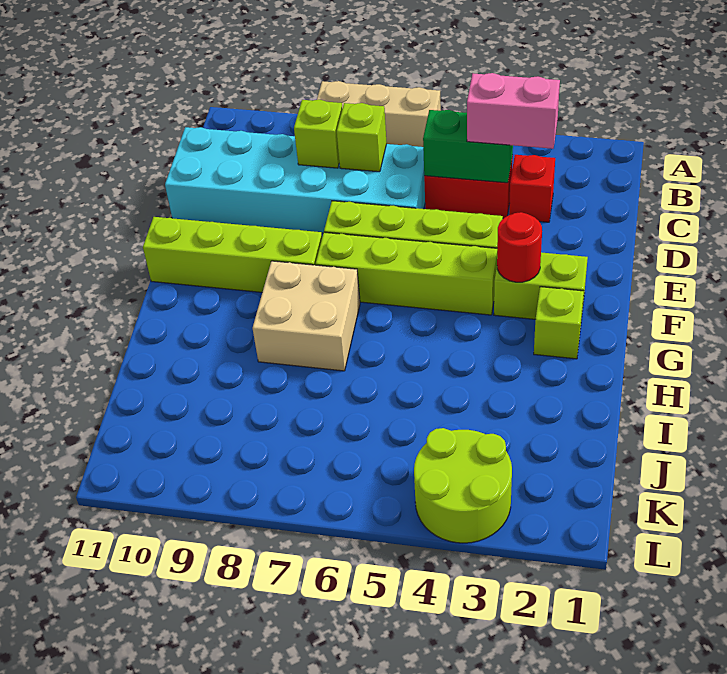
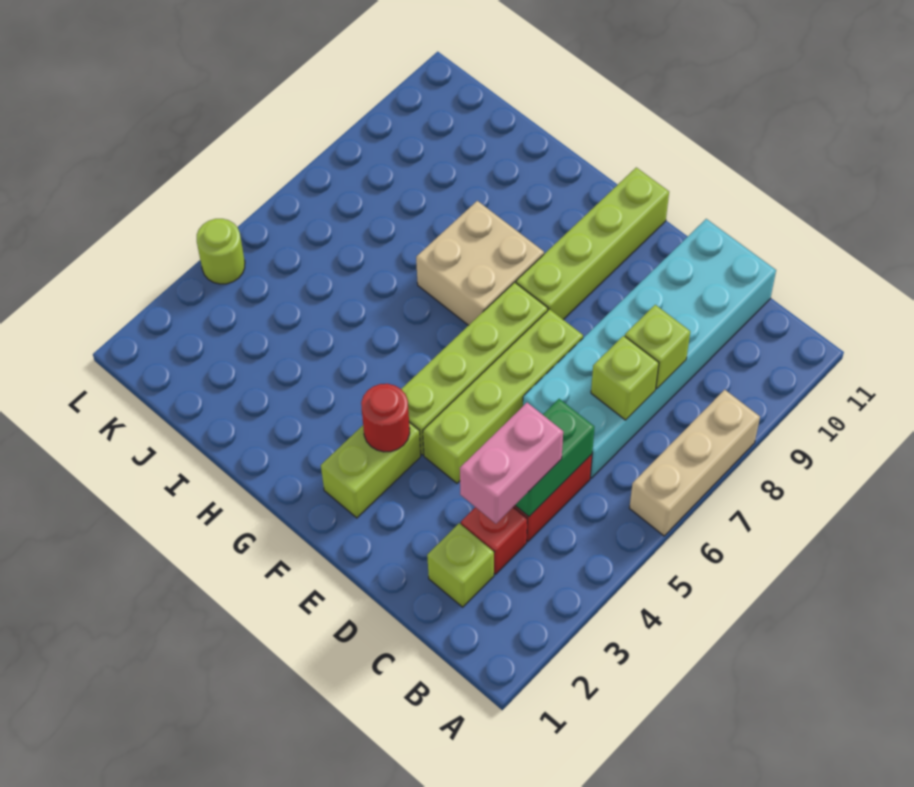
lime 1x1 brick [534,287,584,359] -> lime 1x1 brick moved to [427,523,494,607]
lime 2x2 round brick [414,428,512,543] -> lime 1x1 round brick [197,219,245,284]

